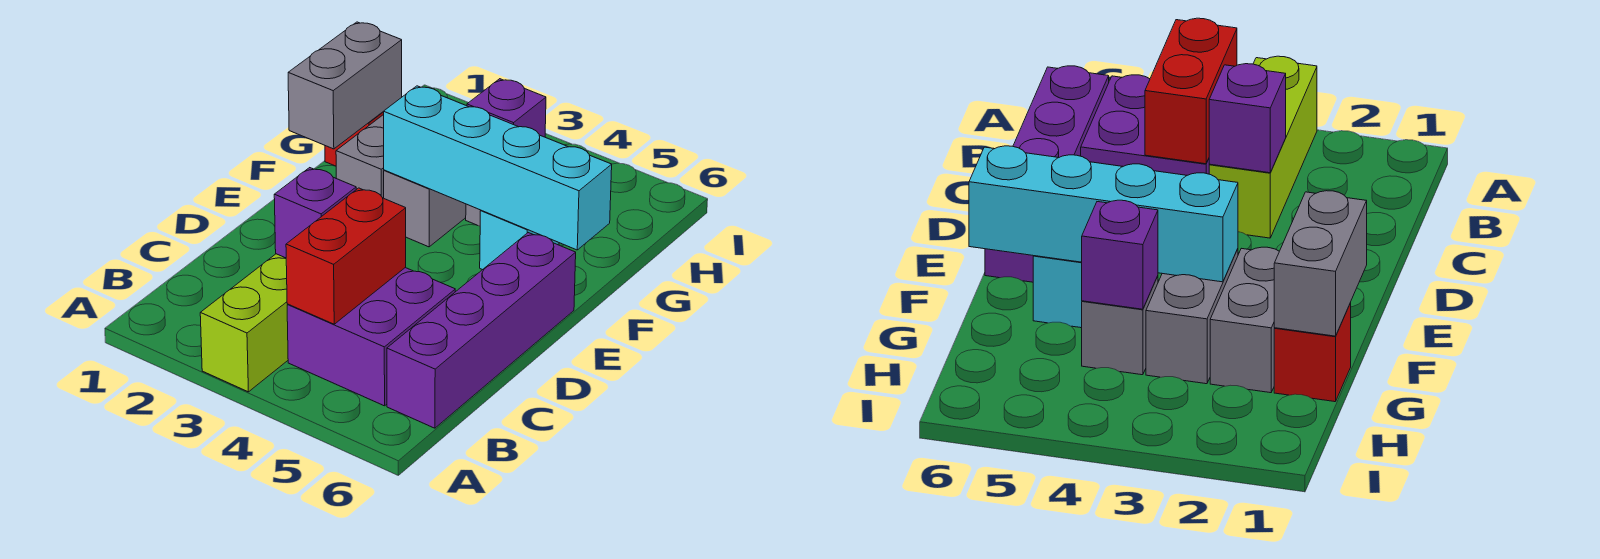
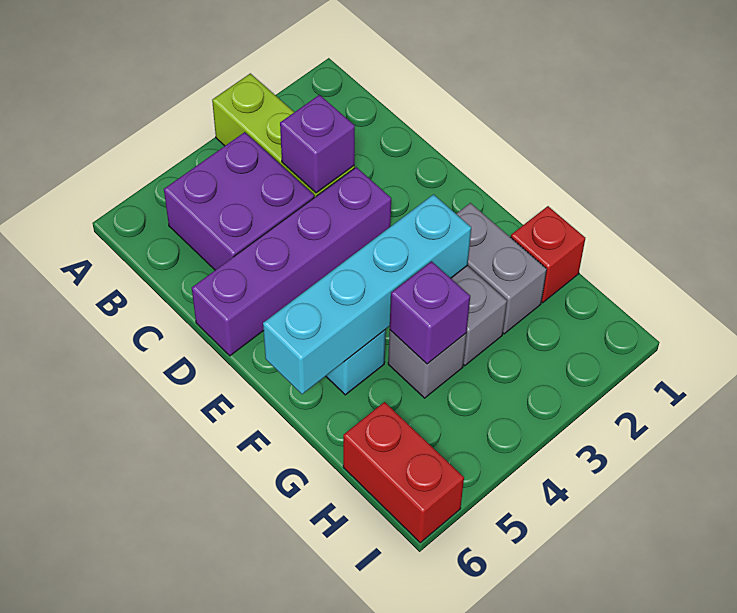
red 1x2 brick [286,188,406,324] -> red 1x2 brick moved to [343,402,464,543]
purple 1x4 brick [387,233,576,428] -> purple 1x4 brick turned to [192,167,391,356]
grey 1x2 brick [288,22,402,149] -> none

